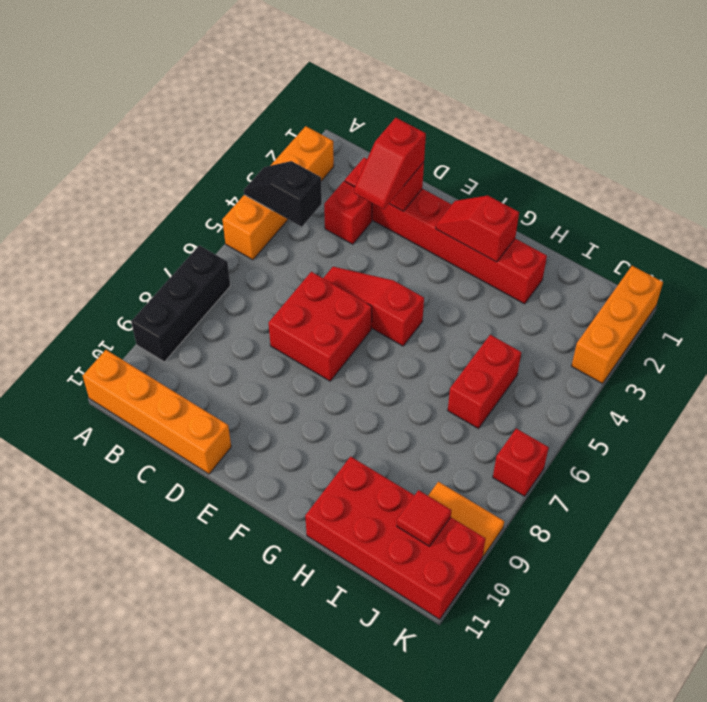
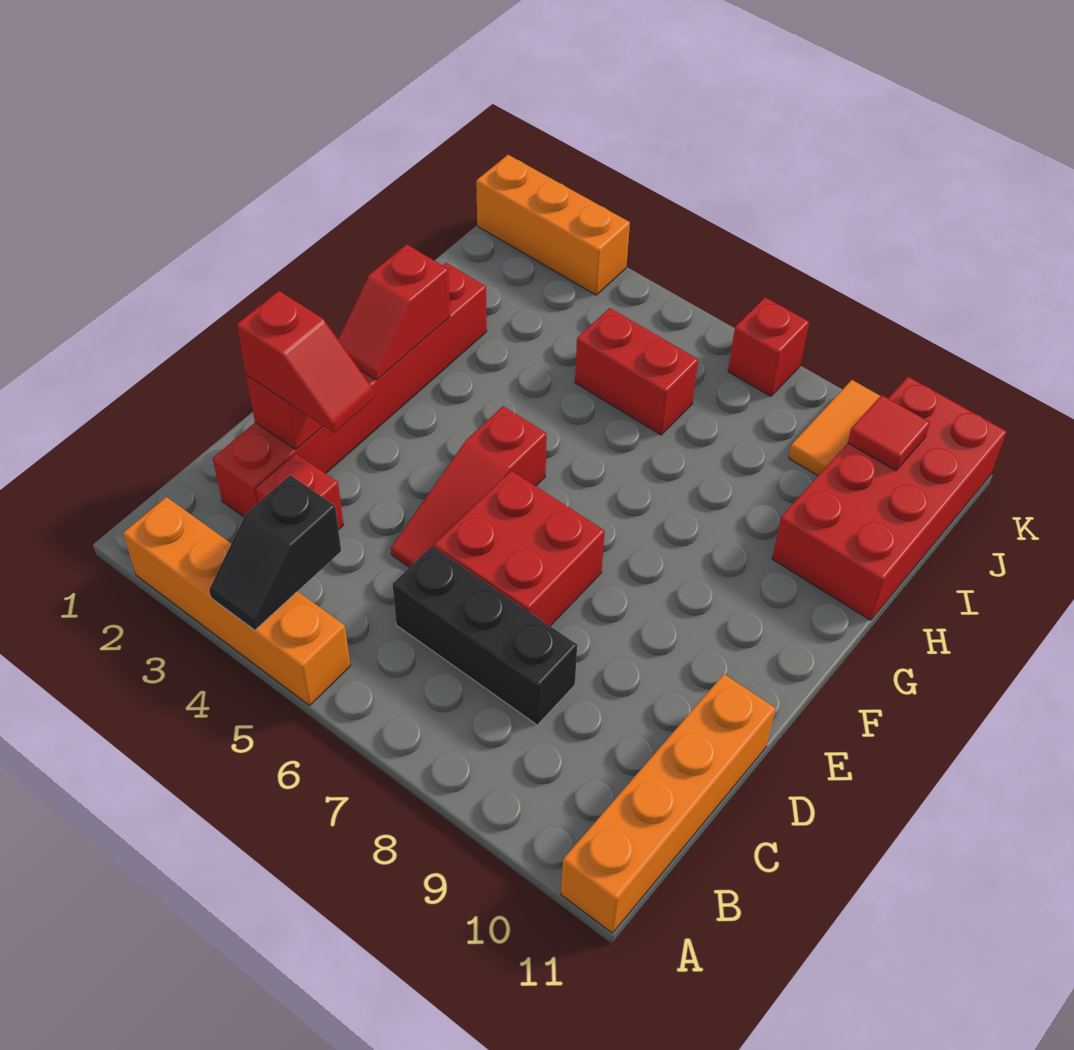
black 1x3 brick [131,245,230,362] -> black 1x3 brick moved to [393,546,577,725]

